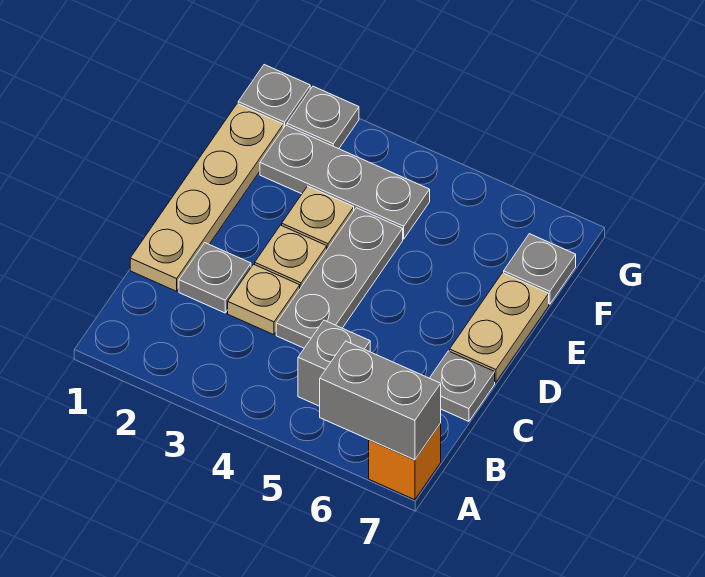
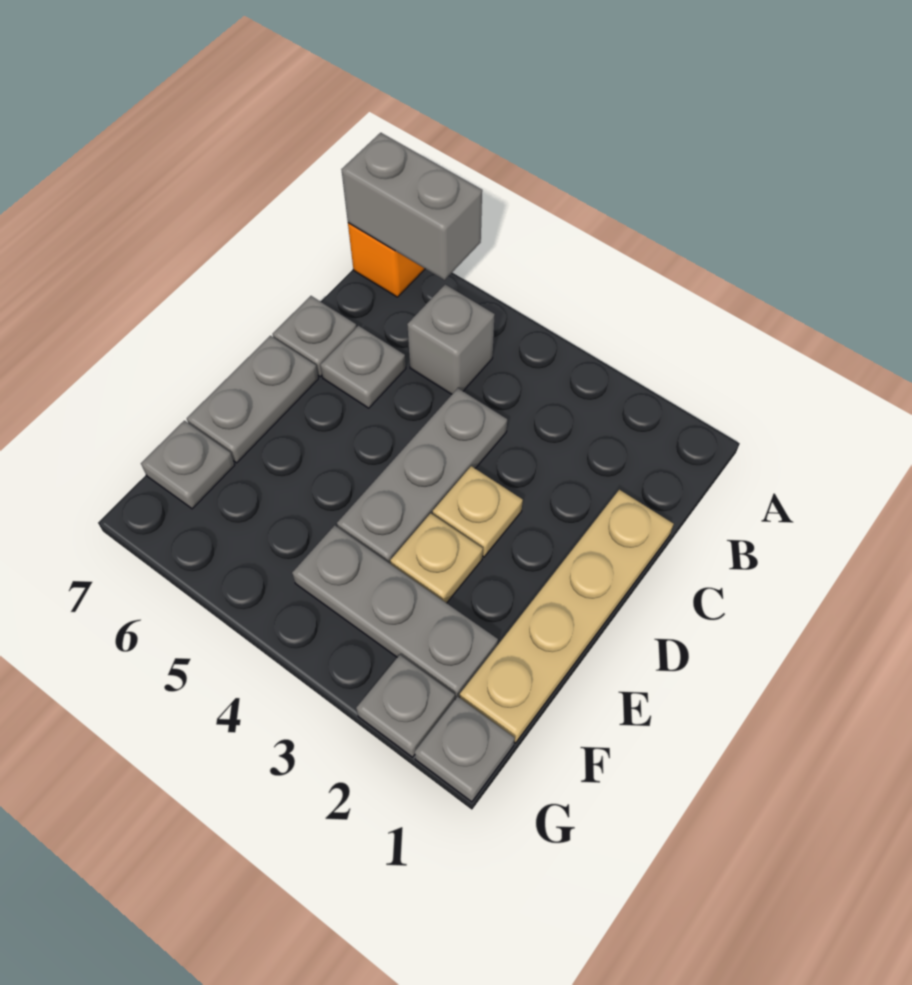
grey 1x1 plate [179,243,251,313] -> grey 1x1 plate moved to [320,326,406,408]
tan 1x1 plate [228,264,300,335] -> none
tan 1x2 plate [450,273,549,382] -> grey 1x2 plate [187,336,318,463]

